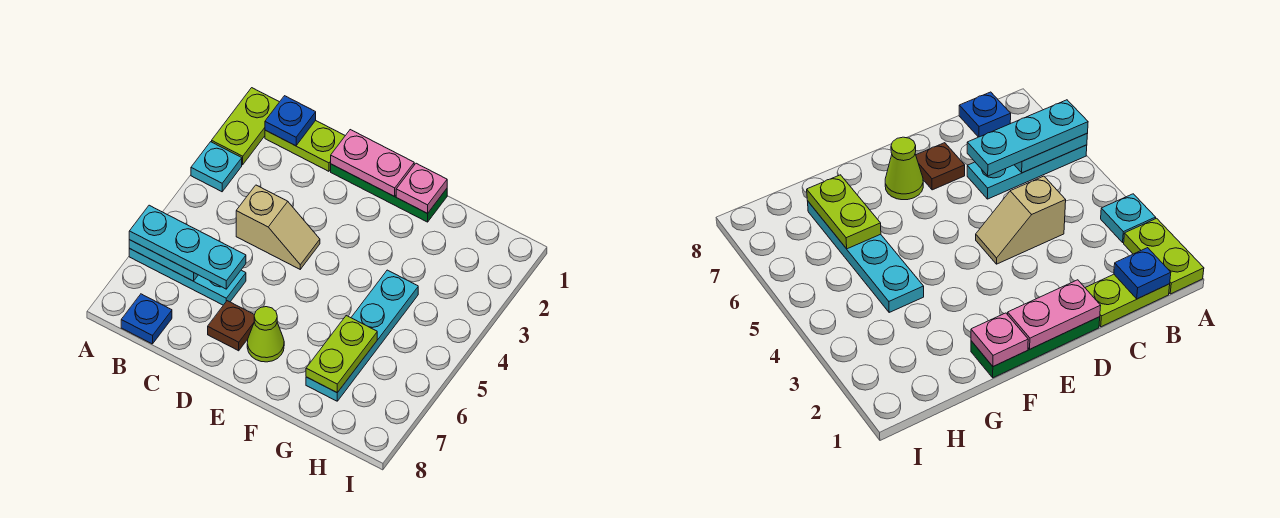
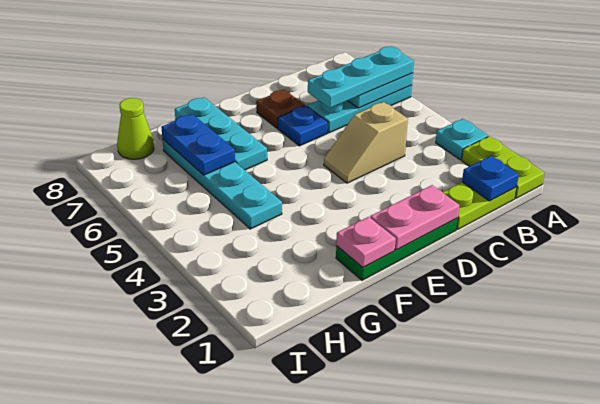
blue 1x1 plate [121,294,172,344] -> blue 1x1 plate moved to [278,106,328,146]
lime 1x1 cone [247,307,284,362] -> lime 1x1 cone moved to [117,98,154,159]
none -> cyan 1x3 plate [175,97,267,170]
lime 1x2 plate [306,316,377,393] -> blue 1x2 plate [161,114,235,175]

